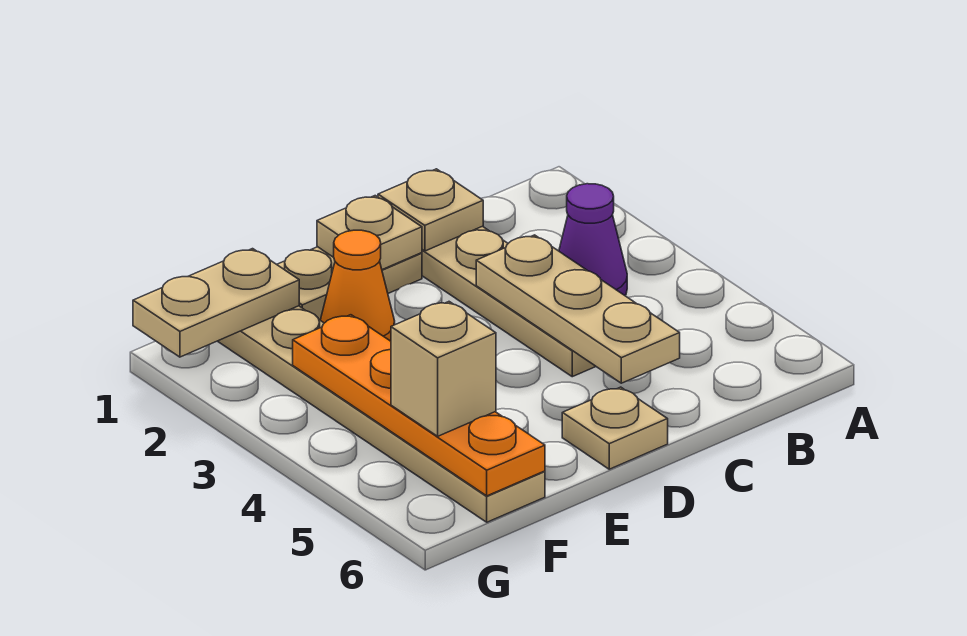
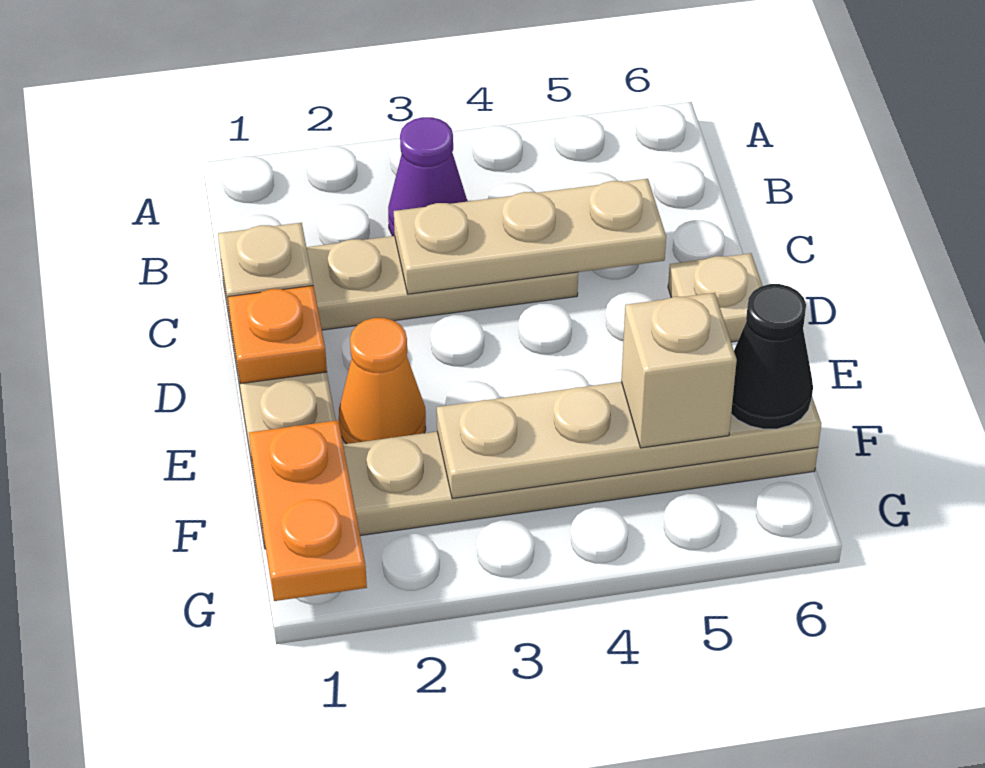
tan 1x1 plate [317,196,422,270] -> orange 1x1 plate [228,286,327,384]
tan 1x2 plate [133,249,299,357] -> orange 1x2 plate [249,420,367,601]
orange 1x4 plate [293,315,545,496] -> tan 1x4 plate [437,382,821,499]
none -> black 1x1 cone [731,284,813,429]

